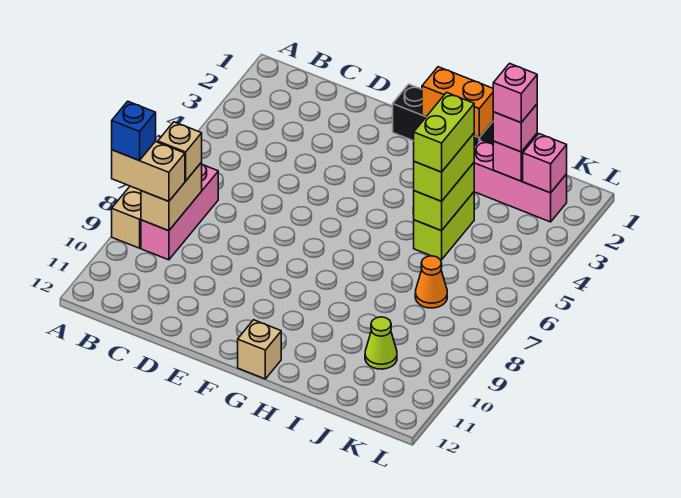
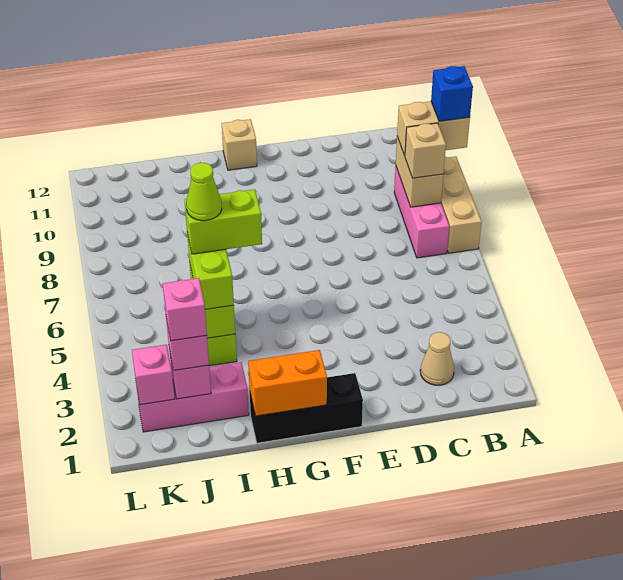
none -> tan 1x1 cone [420,332,454,385]
lime 1x2 brick [414,93,474,172] -> lime 1x2 brick turned to [184,189,262,254]
orange 1x1 cone [415,256,447,308] -> none
lime 1x1 cone [365,317,397,369] -> lime 1x1 cone moved to [186,163,222,221]

